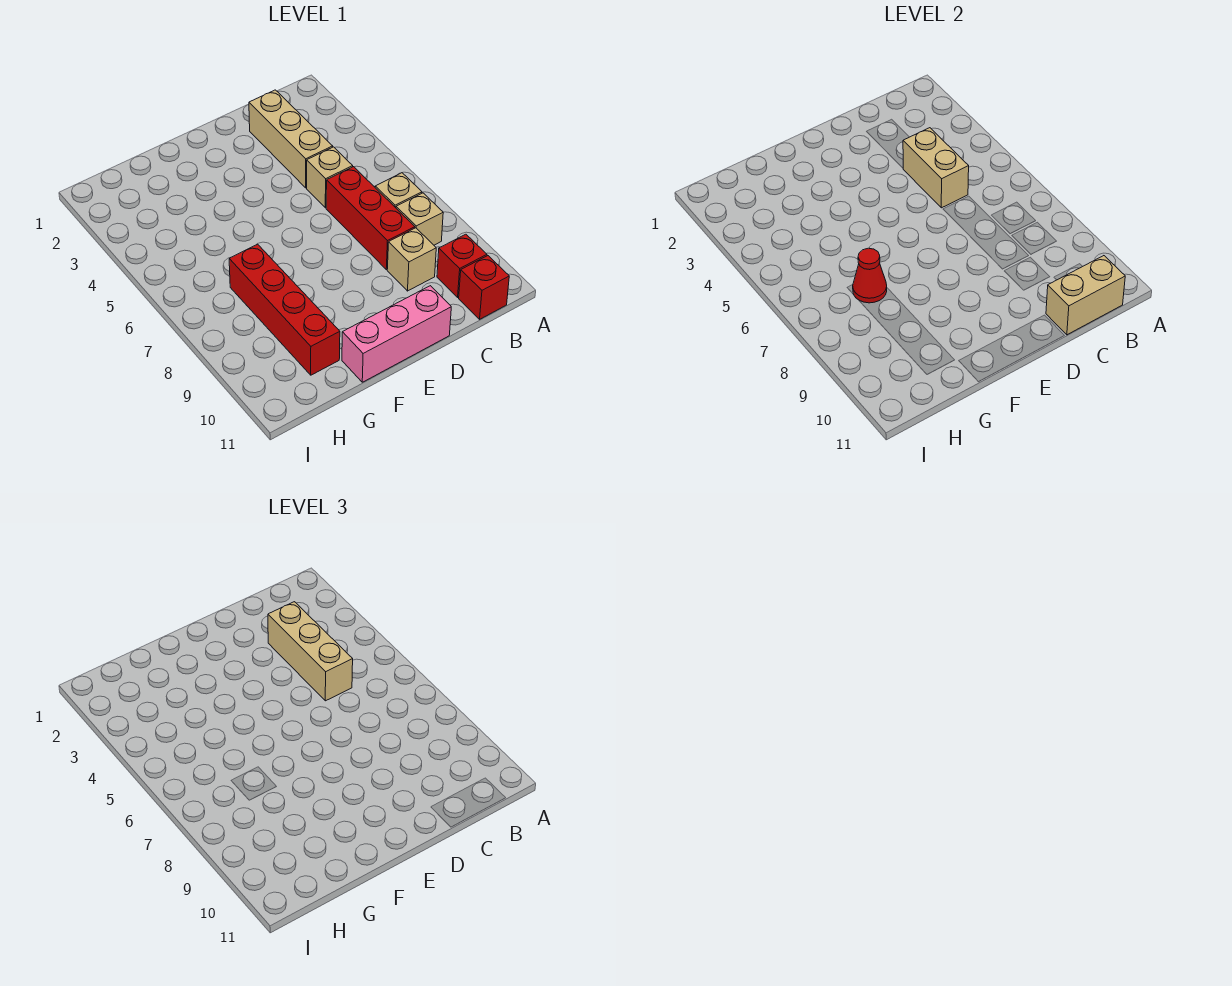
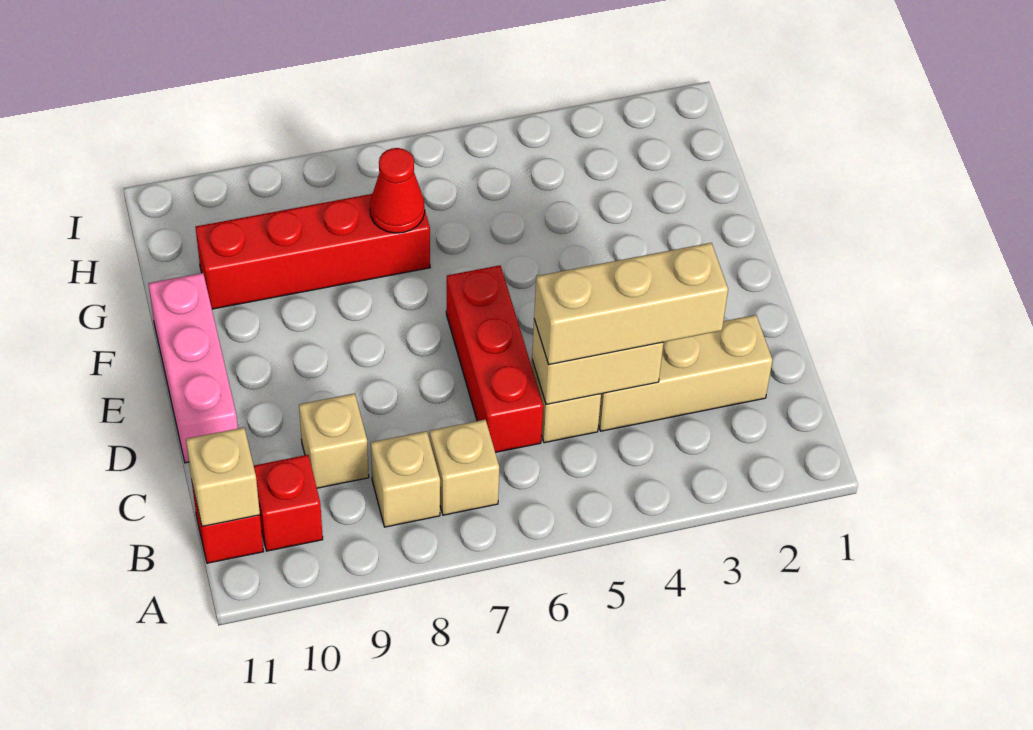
tan 1x2 brick [1046,256,1125,335] -> tan 1x1 brick [186,428,260,526]
red 1x3 brick [326,167,415,270] -> red 1x3 brick turned to [446,265,543,452]

